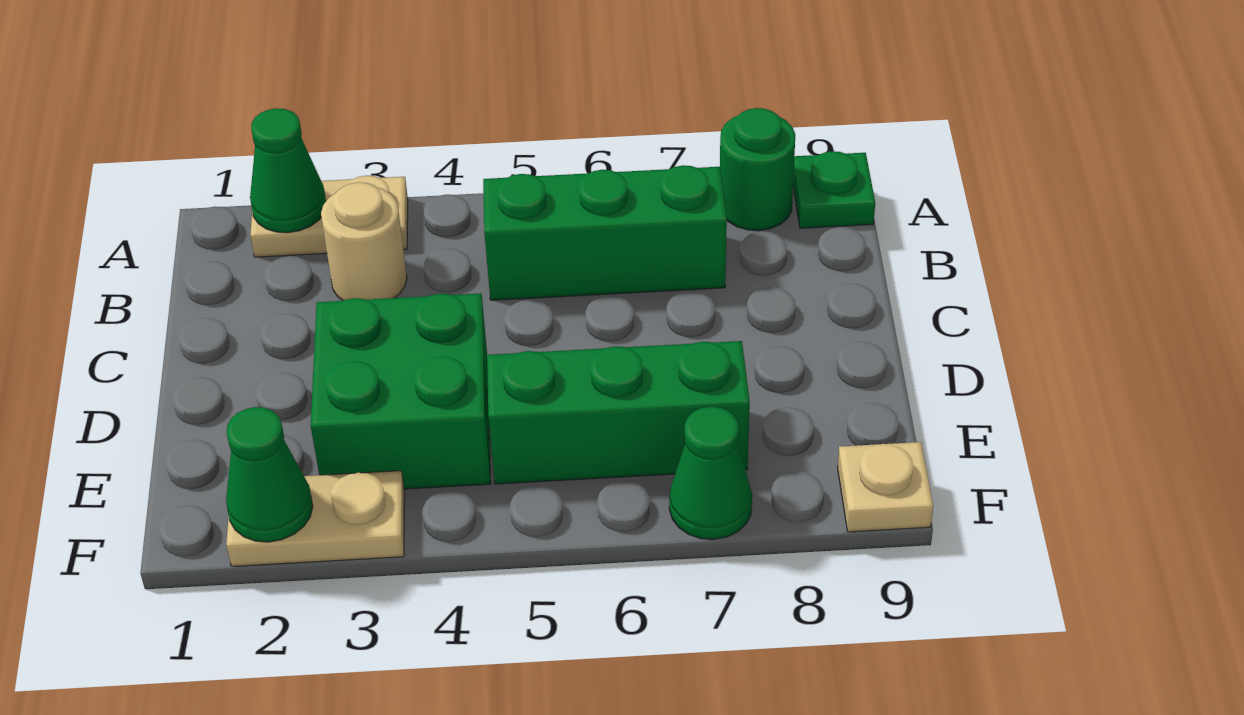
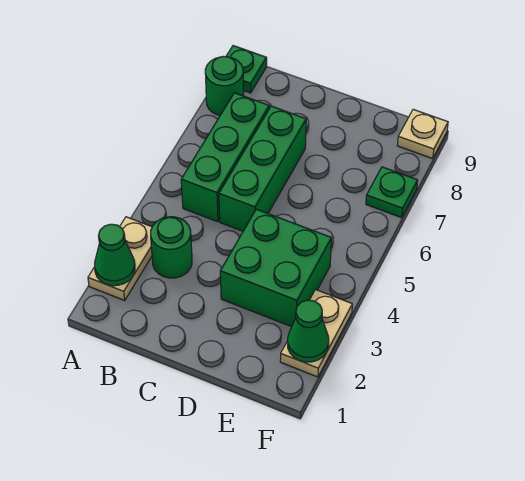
tan 1x1 round brick [321,182,407,301] -> green 1x1 round brick [151,217,192,278]
green 1x3 brick [487,341,750,484] -> green 1x3 brick moved to [219,106,306,231]
green 1x1 cone [669,407,752,539] -> green 1x1 plate [366,167,418,218]

